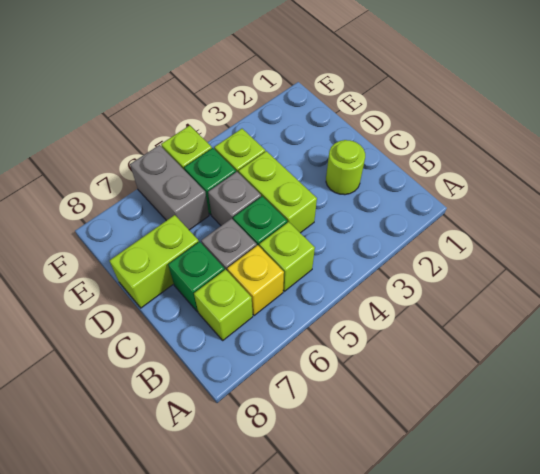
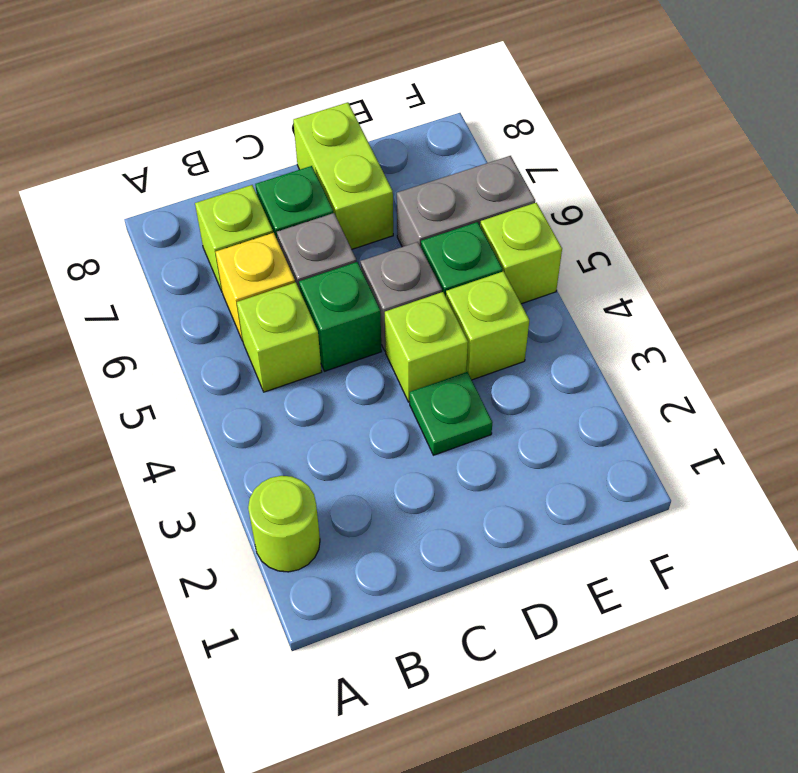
lime 1x1 round brick [326,140,365,195] -> lime 1x1 round brick moved to [248,476,320,572]
lime 1x2 brick [239,151,317,233] -> lime 1x1 brick [385,292,468,402]
none -> green 1x1 plate [410,372,492,455]

